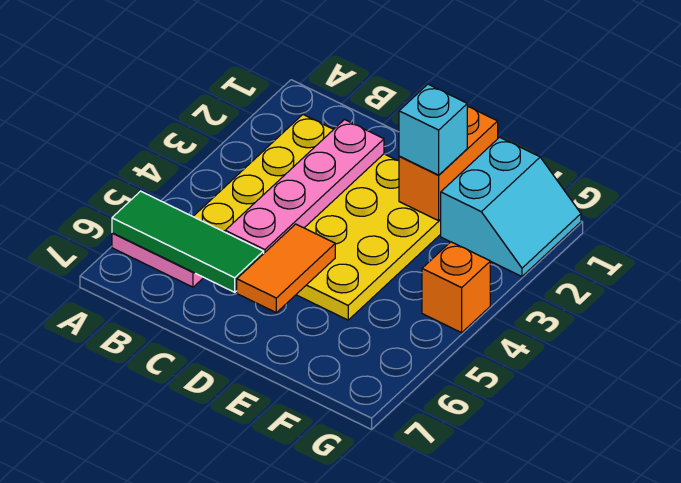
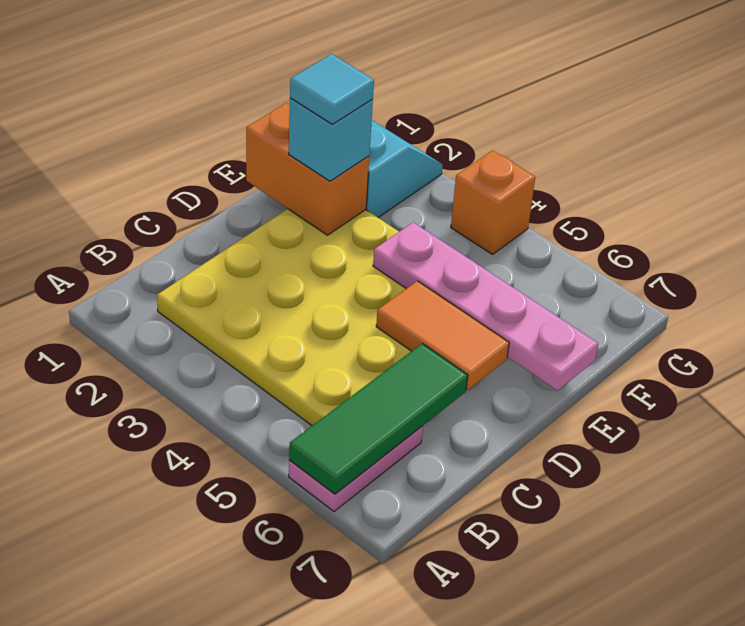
pink 1x4 plate [225,120,384,253] -> pink 1x4 plate moved to [373,222,598,391]
none -> cyan 1x1 tile [290,54,374,124]

